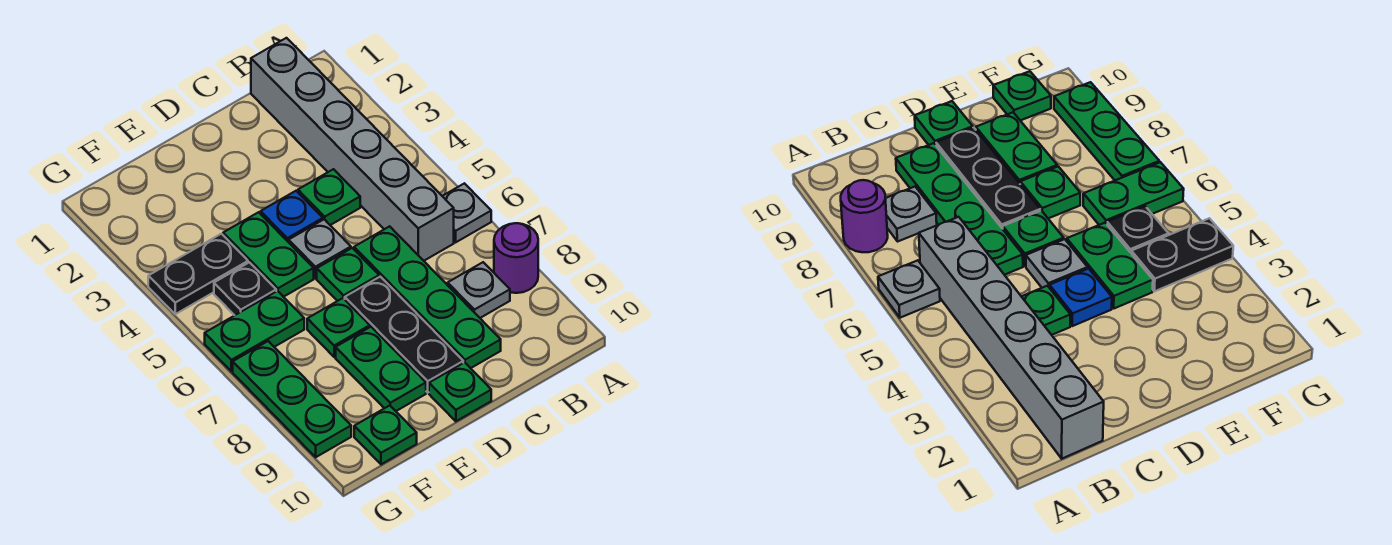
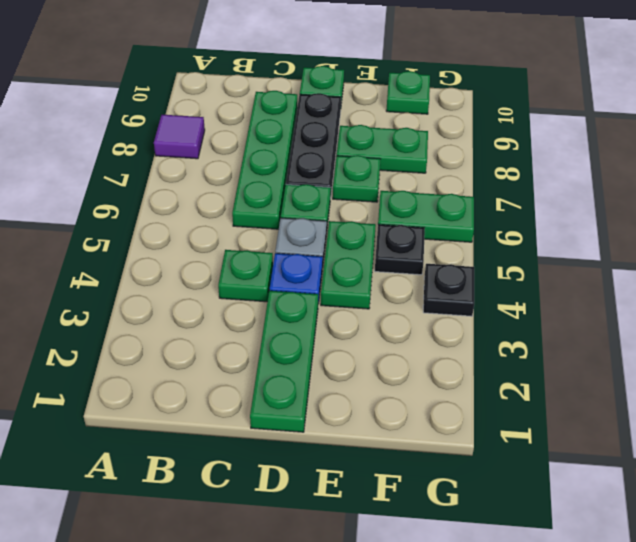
grey 1x1 plate [443,183,491,242] -> none
purple 1x1 round brick [494,223,538,293] -> purple 1x1 tile [154,115,205,159]
grey 1x6 brick [251,38,454,261] -> none
grey 1x1 plate [448,262,510,318] -> none
green 1x2 plate [336,327,426,411] -> green 1x2 plate turned to [337,125,428,173]
black 1x2 plate [148,234,248,314] -> black 1x1 plate [423,264,474,316]
green 1x3 plate [233,341,351,457] -> green 1x3 plate moved to [250,291,318,432]

